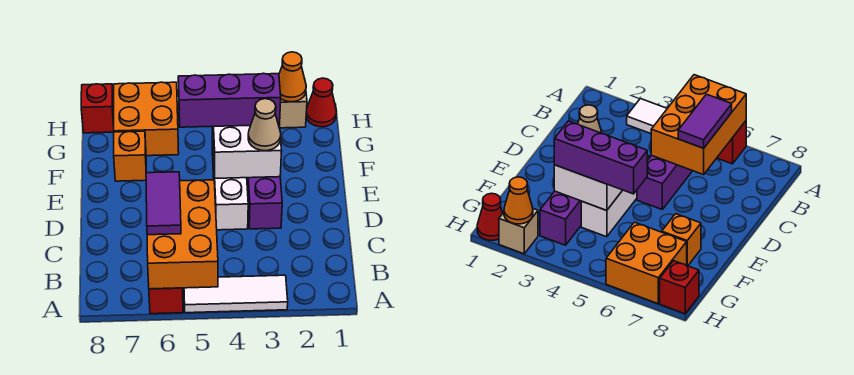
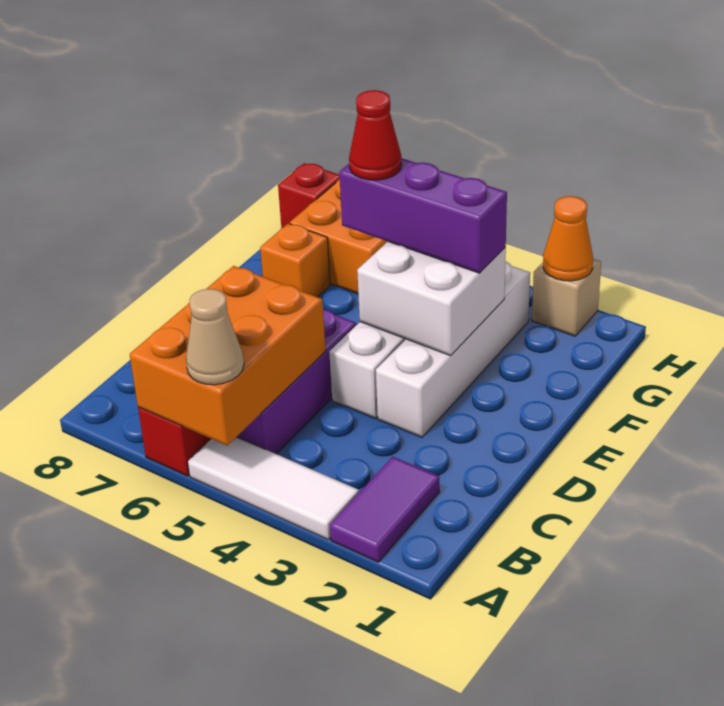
purple 1x2 tile [146,172,181,235] -> purple 1x2 tile moved to [330,457,440,562]
purple 1x4 brick [247,177,282,229] -> white 1x4 brick [376,261,530,437]
tan 1x1 cone [248,99,281,151] -> tan 1x1 cone moved to [186,289,244,385]
red 1x1 cone [306,78,337,127] -> red 1x1 cone moved to [349,90,402,180]

